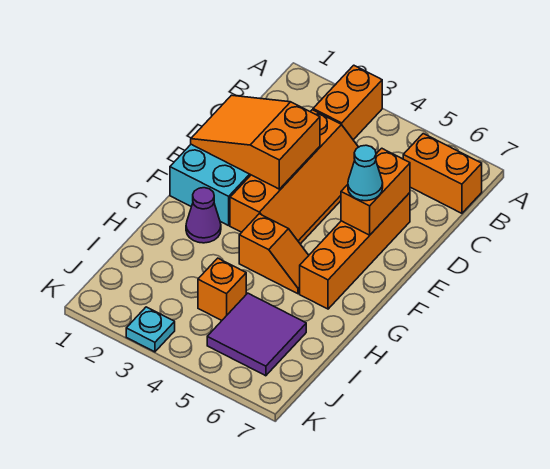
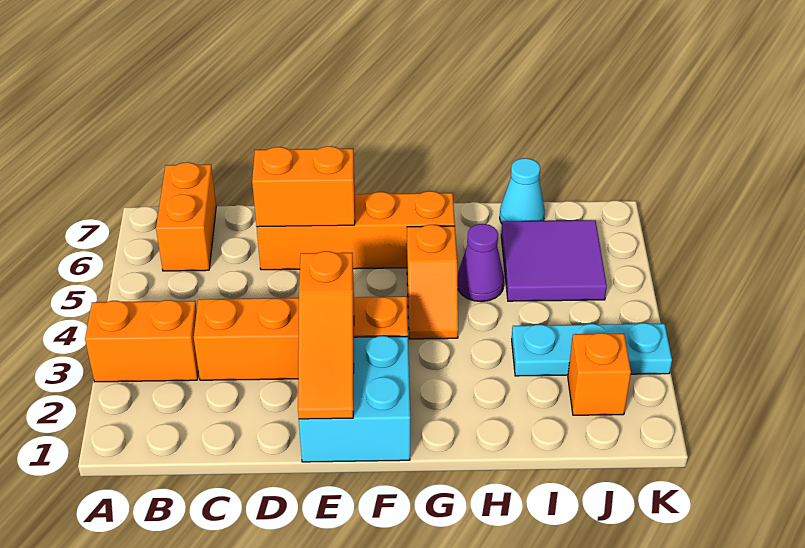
orange 2x3 slope [191,95,320,189] -> orange 1x3 slope [298,251,354,419]
cyan 1x1 cone [348,145,383,201] -> cyan 1x1 cone moved to [500,158,545,223]
purple 1x1 cone [186,188,221,243] -> purple 1x1 cone moved to [457,224,504,302]
orange 1x2 slope [239,214,309,294] -> orange 1x2 slope turned to [407,225,458,339]
orange 1x1 brick [198,258,246,320] -> orange 1x1 brick moved to [568,333,631,415]
cyan 1x1 plate [126,307,175,352] -> cyan 1x3 plate [512,323,672,376]

